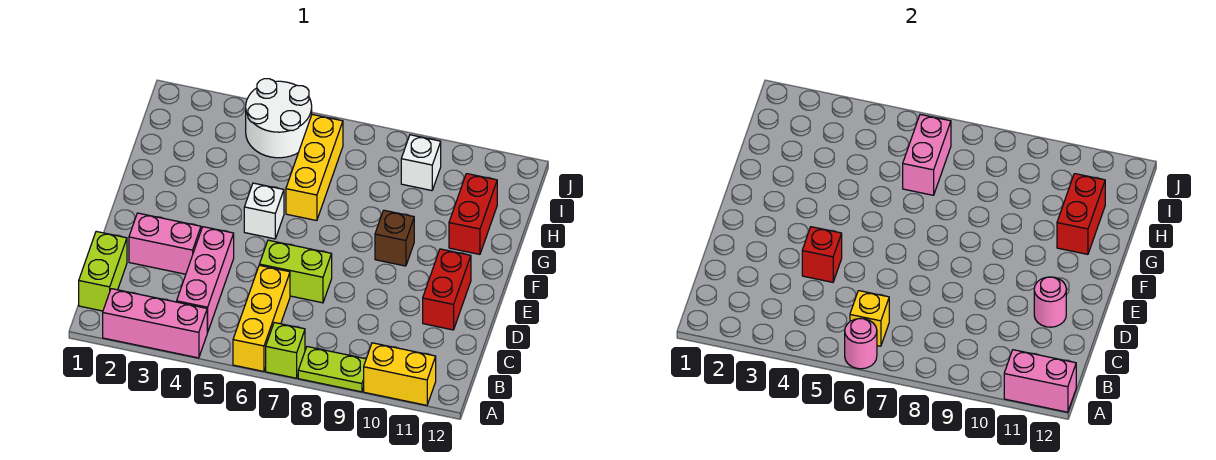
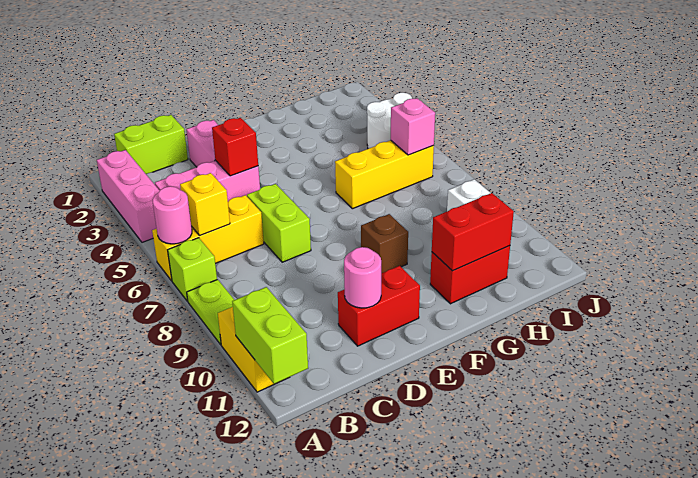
pink 1x2 brick [1004,350,1076,412] -> lime 1x2 brick [232,287,308,384]
white 1x1 brick [244,183,284,239] -> none
pink 1x2 brick [903,114,951,195] -> pink 1x1 brick [391,98,435,155]

